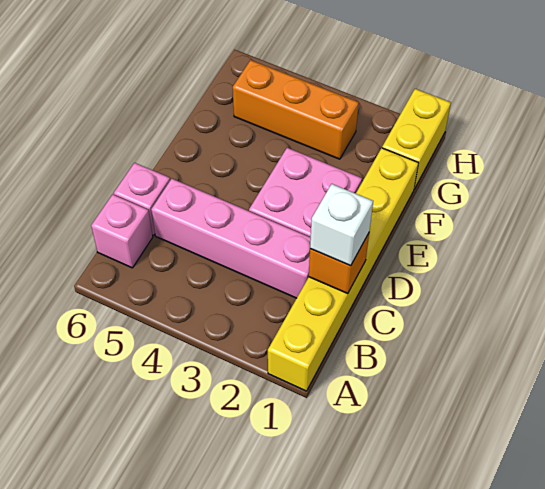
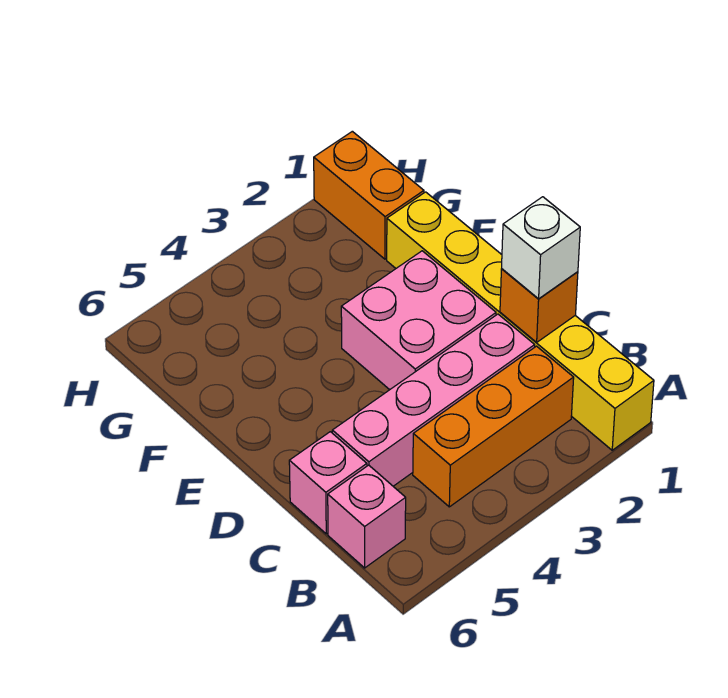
yellow 1x2 brick [382,89,451,189] -> orange 1x2 brick [314,131,424,259]
orange 1x3 brick [233,60,359,159] -> orange 1x3 brick moved to [413,346,574,507]

